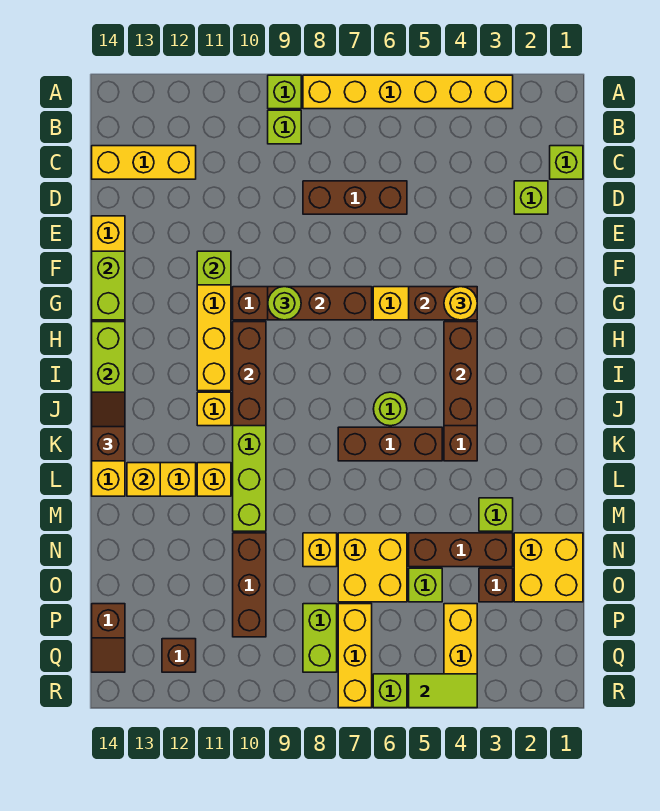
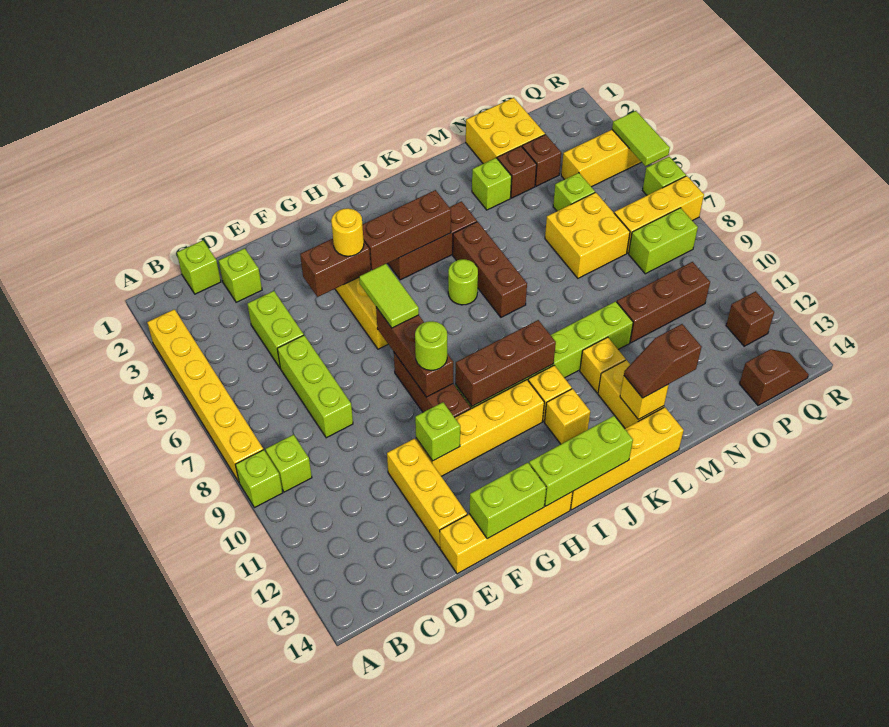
yellow 1x3 brick [92,146,196,179] -> yellow 1x3 brick moved to [387,439,467,547]
none -> lime 1x2 brick [247,291,304,368]
brown 1x3 brick [303,181,407,214] -> lime 1x3 brick [277,335,353,438]
brown 1x2 brick [409,287,477,320] -> brown 1x2 brick turned to [300,239,371,297]
none -> lime 1x2 tile [359,264,419,328]
brown 1x2 slope [92,392,125,461] -> brown 1x2 slope moved to [624,324,702,398]
brown 1x3 brick [409,533,513,567] -> brown 1x1 brick [497,146,537,198]
yellow 1x1 brick [303,533,337,567] -> yellow 1x1 brick moved to [544,389,590,444]

